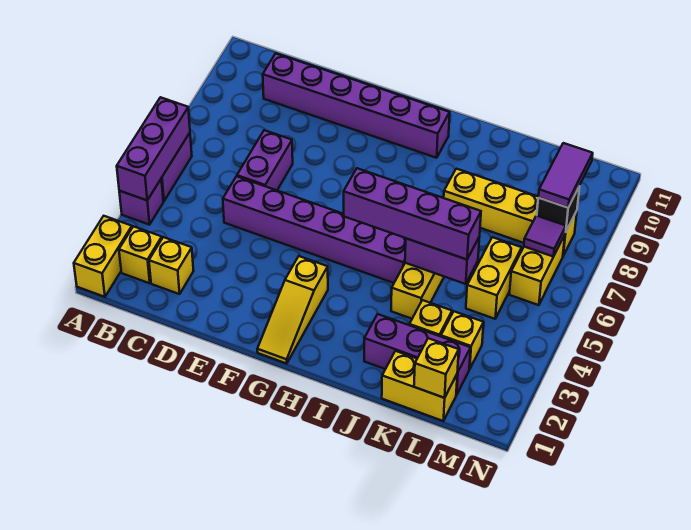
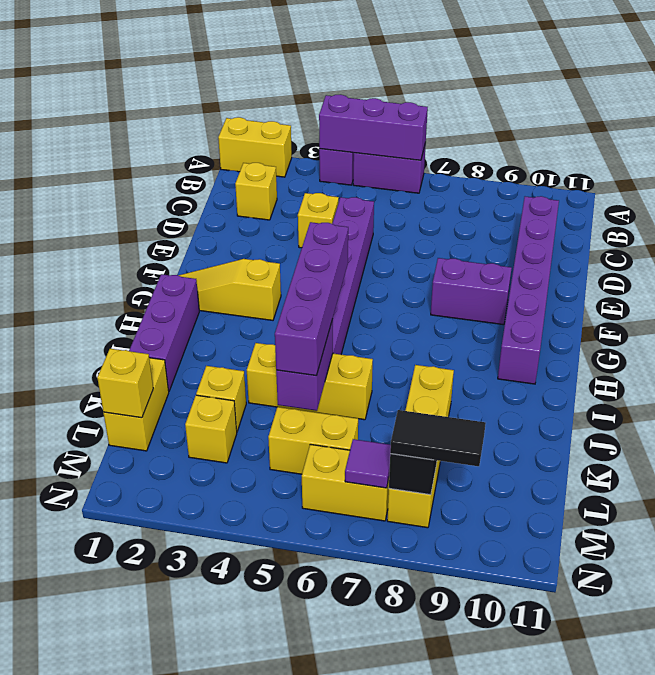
yellow 1x1 brick [119,226,162,283] -> yellow 1x1 brick moved to [298,193,339,248]
purple 1x2 brick [237,130,293,190] -> purple 1x2 brick moved to [431,258,512,325]
purple 1x3 brick [364,314,471,395] -> purple 1x3 brick moved to [129,274,199,391]
purple 1x2 tile [538,143,593,208] -> black 1x2 tile [390,410,486,466]

